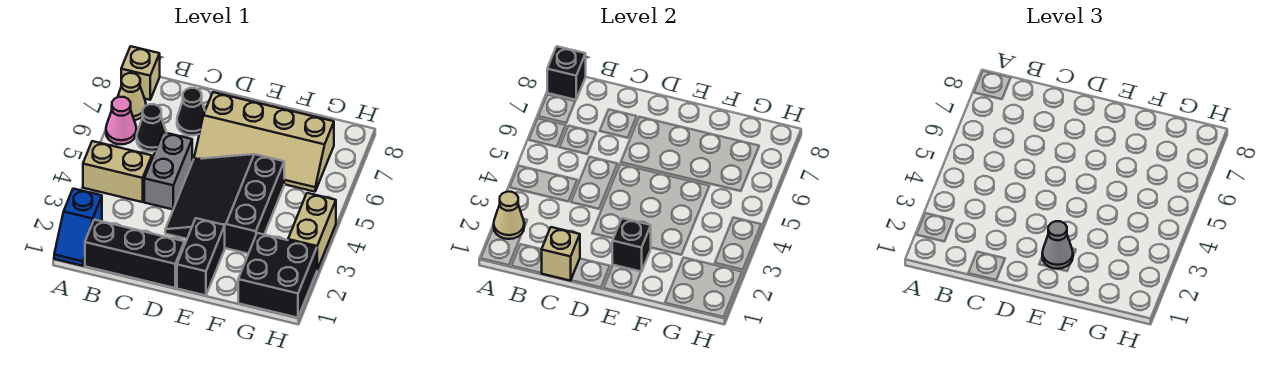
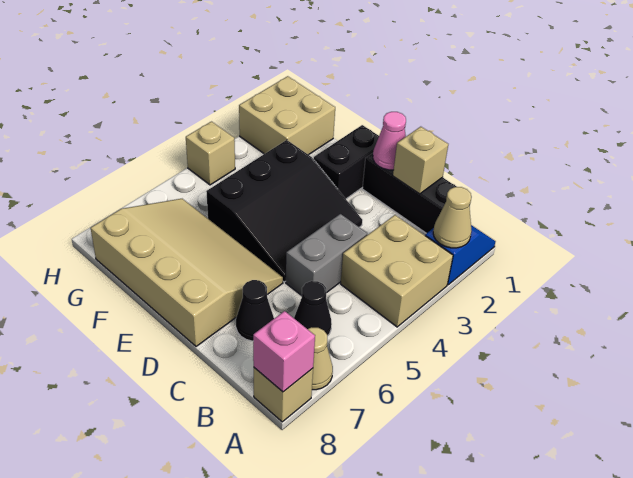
tan 1x2 brick [83,141,152,202] -> tan 2x2 brick [341,215,453,327]
pink 1x1 cone [106,97,137,144] -> pink 1x1 cone moved to [373,112,406,170]
black 1x1 brick [547,46,586,100] -> pink 1x1 brick [253,311,315,392]
tan 2x4 slope [194,92,334,192] -> tan 3x4 slope [91,199,283,346]
black 1x1 brick [612,218,651,272] -> none
grey 1x1 cone [1042,221,1073,269] -> none
black 2x2 brick [238,233,317,318] -> tan 2x2 brick [239,76,335,155]
tan 1x2 brick [288,193,336,270] -> tan 1x1 brick [186,122,235,185]

